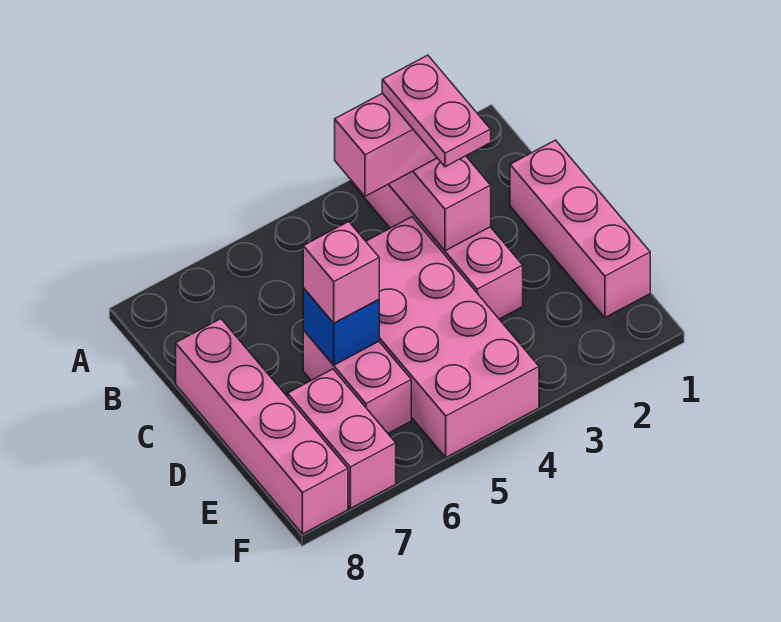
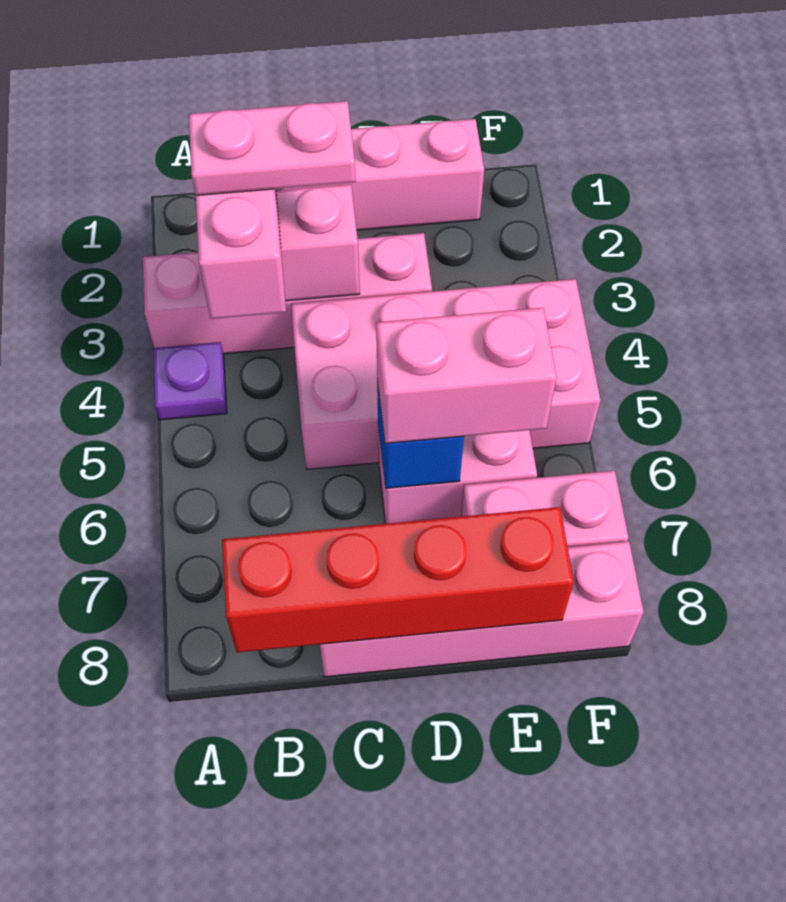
none -> purple 1x1 plate [153,342,227,420]
none -> red 1x4 brick [222,507,574,652]
pink 1x1 brick [303,222,379,323] -> pink 1x2 brick [376,308,557,443]

